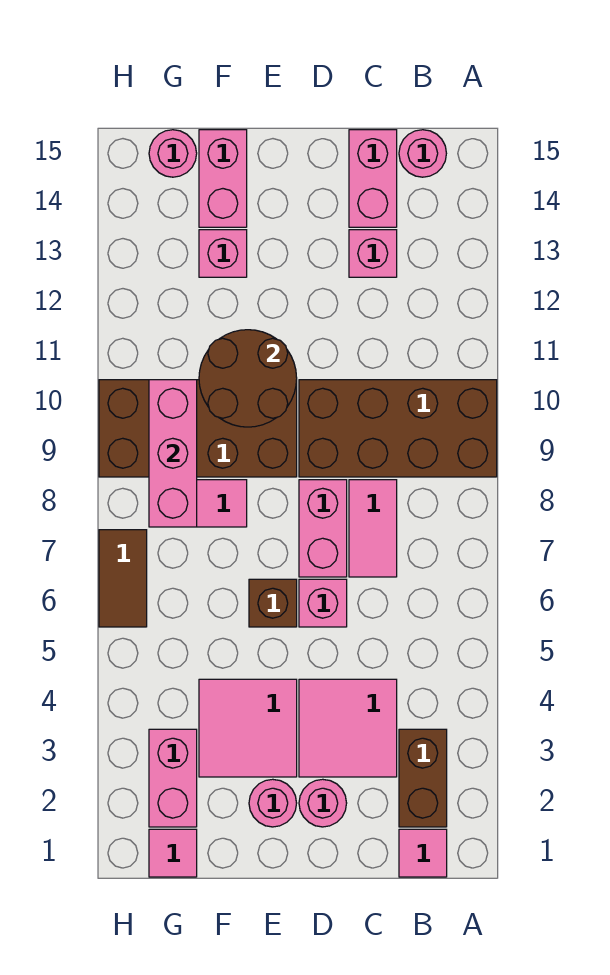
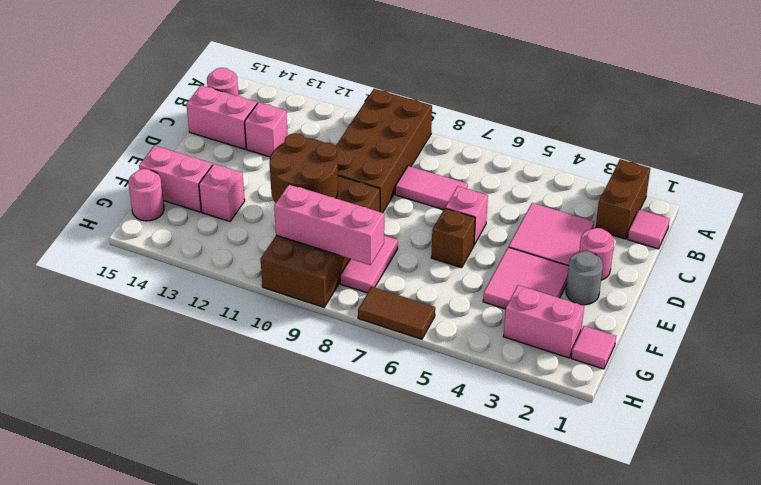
brown 1x2 brick [399,729,447,827] -> brown 1x2 brick turned to [596,159,650,239]
pink 1x2 brick [299,480,347,577] -> none
pink 1x1 round brick [249,779,297,827] -> grey 1x1 round brick [566,251,603,305]

